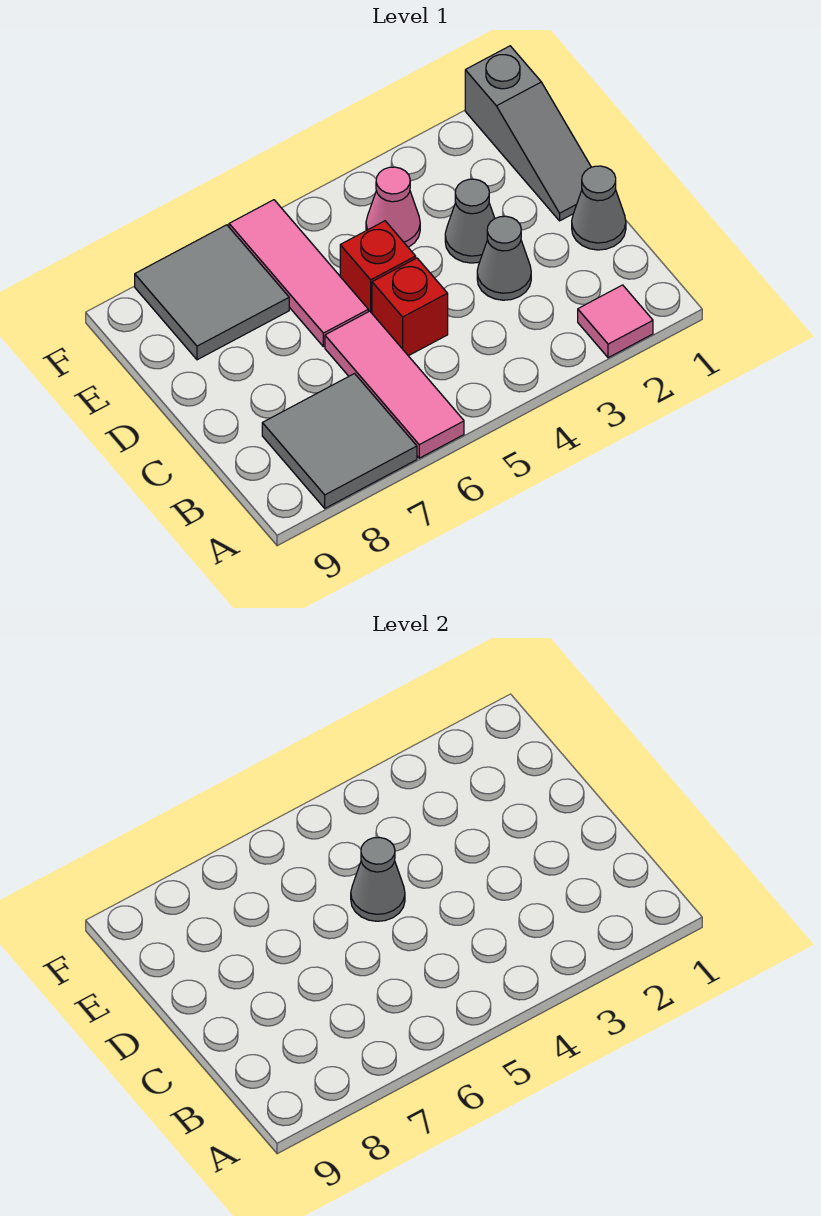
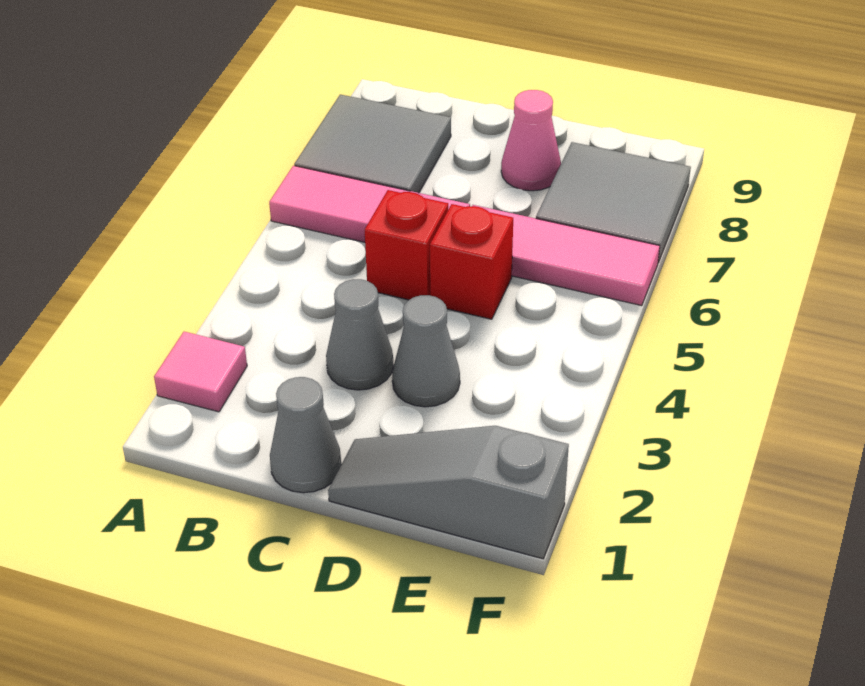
grey 1x1 cone [351,837,405,921] -> none
pink 1x1 cone [366,167,420,247] -> pink 1x1 cone moved to [501,90,561,191]

